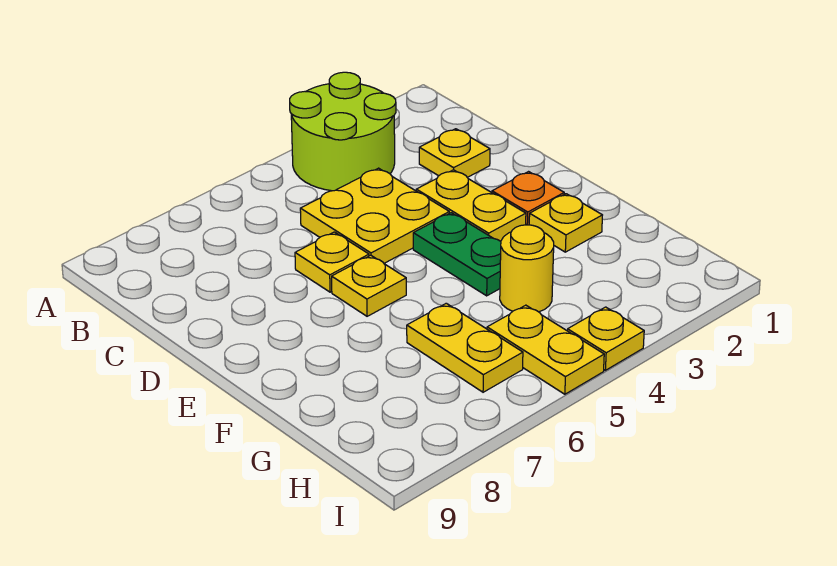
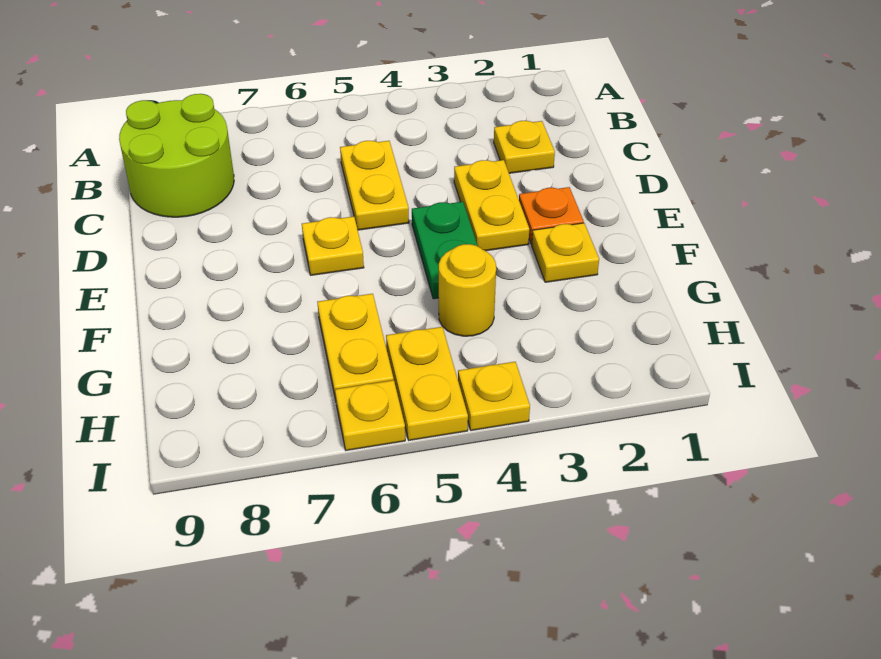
lime 2x2 round brick [290,72,396,191] -> lime 2x2 round brick moved to [119,94,234,217]
yellow 2x2 plate [300,168,449,263] -> yellow 1x2 plate [340,141,409,230]
yellow 1x1 plate [295,232,369,292] -> yellow 1x1 plate moved to [335,380,405,450]

